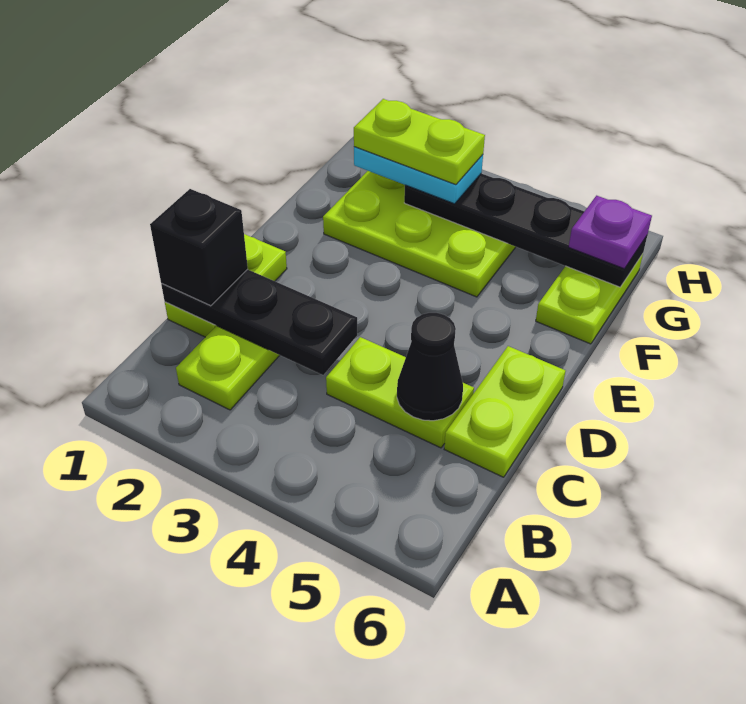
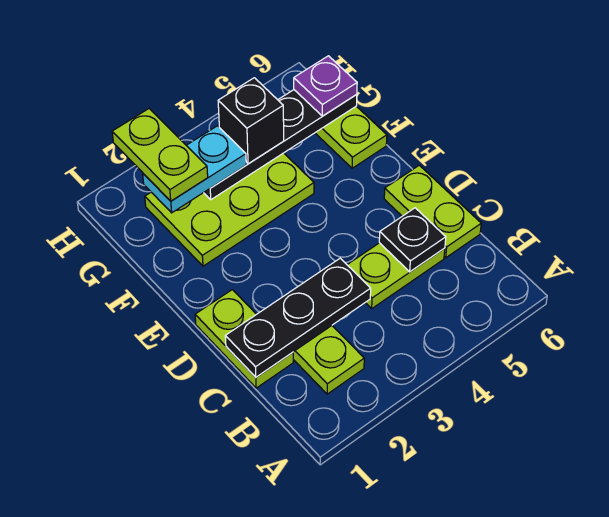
black 1x1 brick [150,189,248,306] -> black 1x1 brick moved to [218,78,284,164]
black 1x1 cone [397,313,463,421] -> black 1x1 plate [379,208,446,272]
lime 1x2 plate [354,99,485,185] -> lime 1x2 plate turned to [112,109,208,201]

